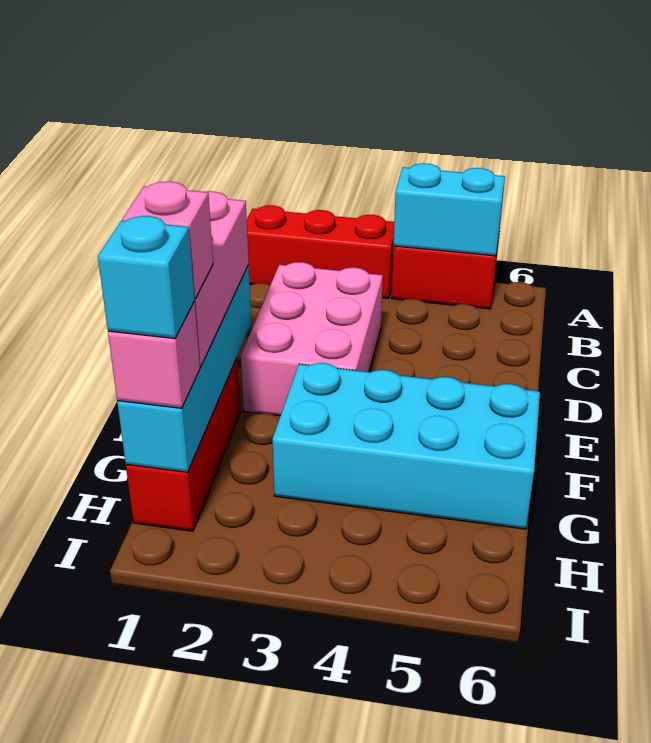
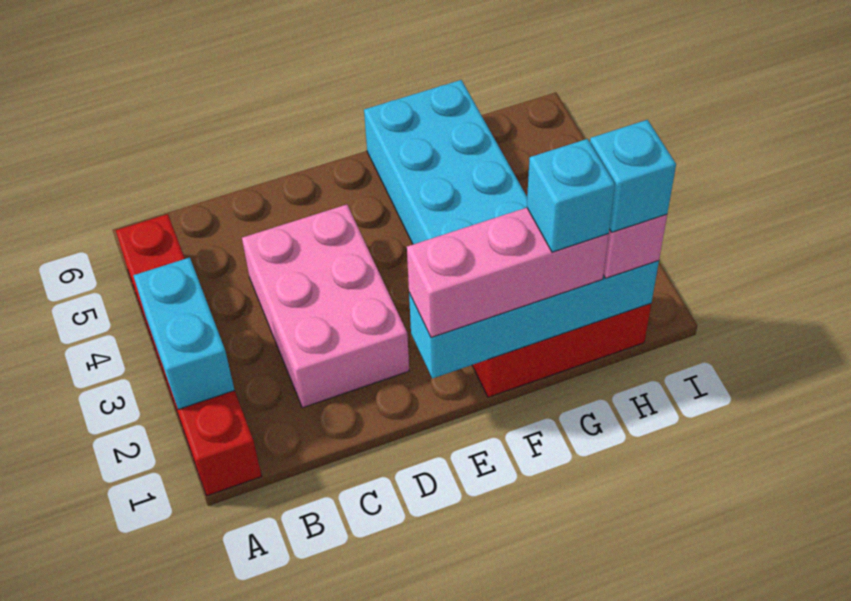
cyan 1x2 brick [393,163,505,256] -> cyan 1x2 brick moved to [133,257,235,409]
pink 2x3 brick [241,262,383,416] -> pink 2x3 brick turned to [242,205,409,408]
pink 1x1 brick [123,182,213,299] -> cyan 1x1 brick [527,139,615,252]

